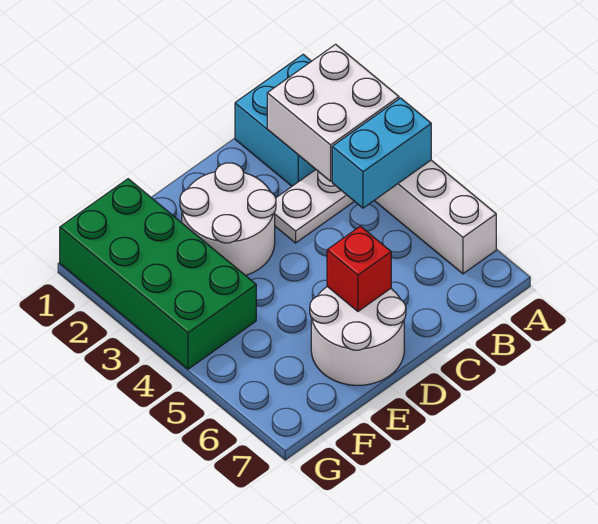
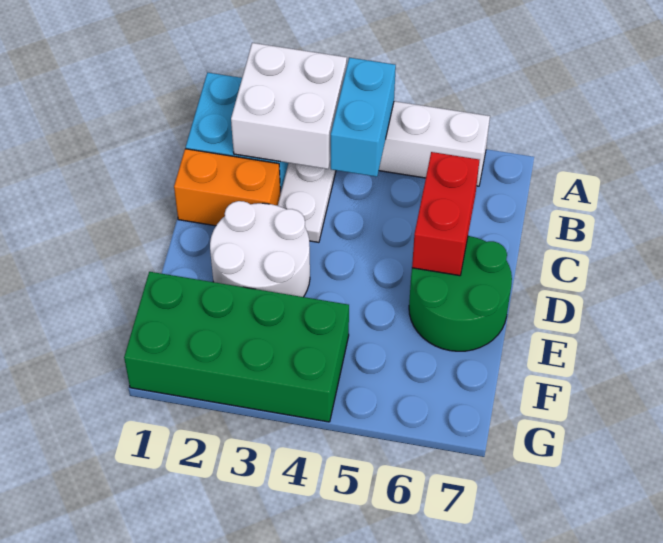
none -> orange 1x2 brick [174,149,280,226]
white 2x2 round brick [310,287,406,385] -> green 2x2 round brick [409,236,512,351]
red 1x1 brick [327,226,391,311] -> red 1x2 brick [412,152,479,276]

